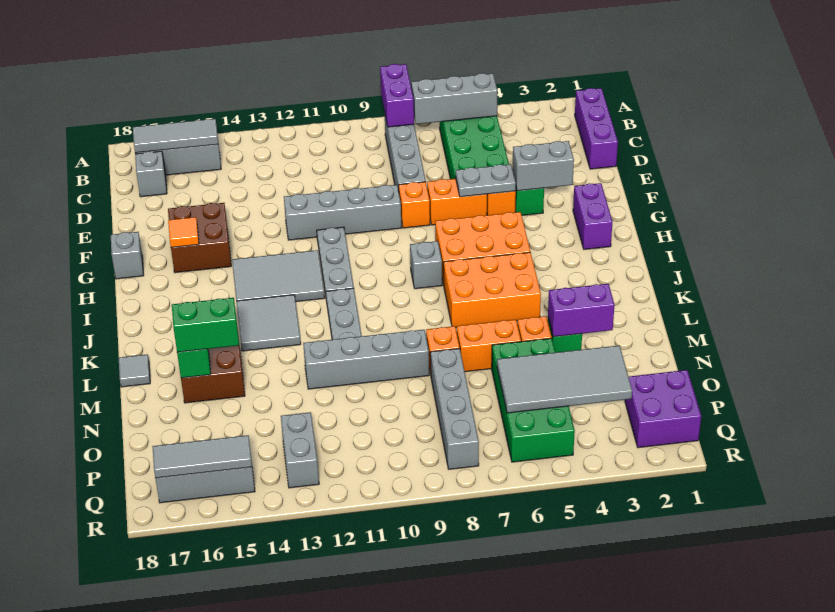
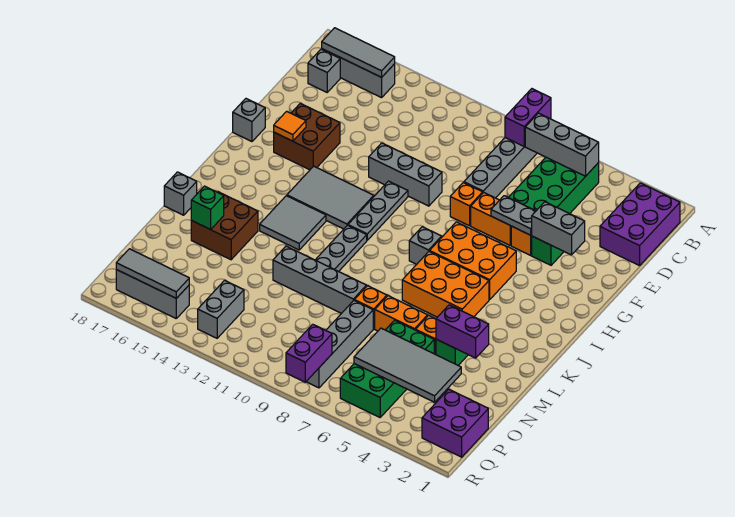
purple 1x3 brick [575,88,618,169] -> purple 2x3 brick [600,183,680,266]
grey 1x4 brick [284,185,402,240] -> grey 1x3 brick [369,143,442,206]
purple 1x2 brick [573,183,612,249] -> purple 1x2 brick moved to [286,324,332,382]
grey 1x1 tile [119,354,150,387] -> grey 1x1 brick [164,172,197,215]
green 1x2 brick [172,298,239,352] -> none

